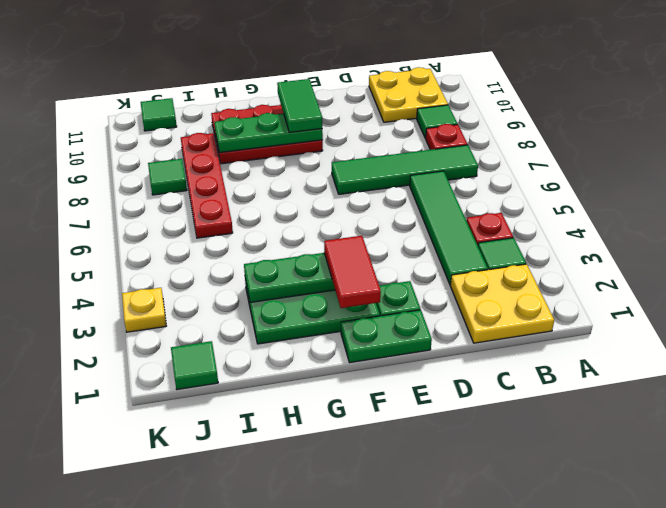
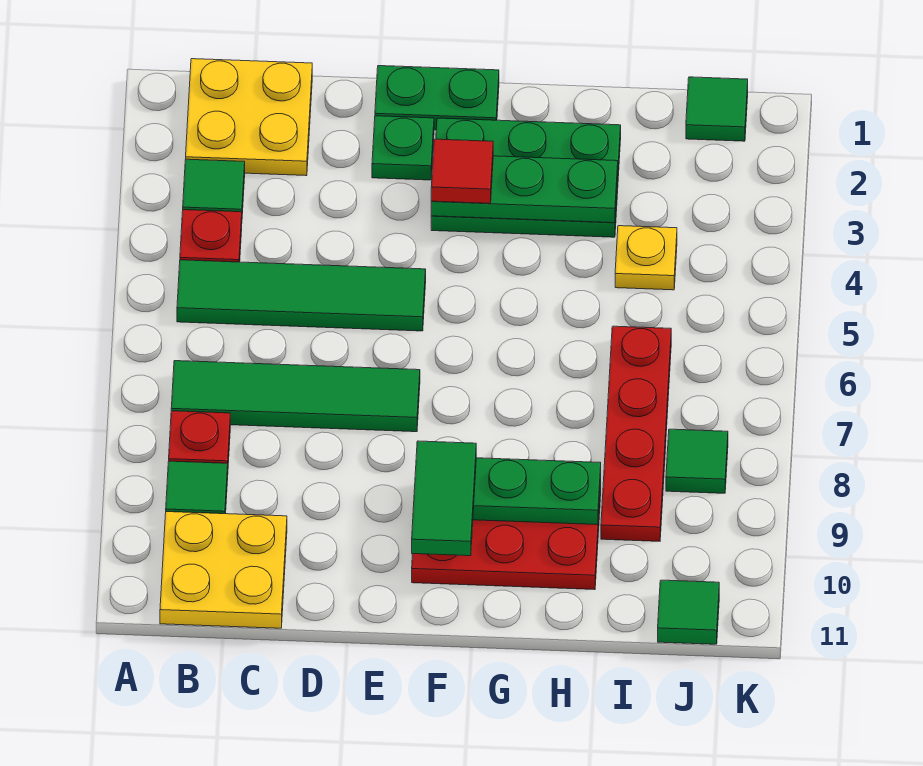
green 1x4 tile [410,171,488,285] -> green 1x4 tile turned to [177,260,426,331]
red 1x2 tile [324,236,381,308] -> red 1x1 tile [431,139,493,203]
yellow 1x1 plate [122,288,166,332] -> yellow 1x1 plate moved to [615,226,677,290]

